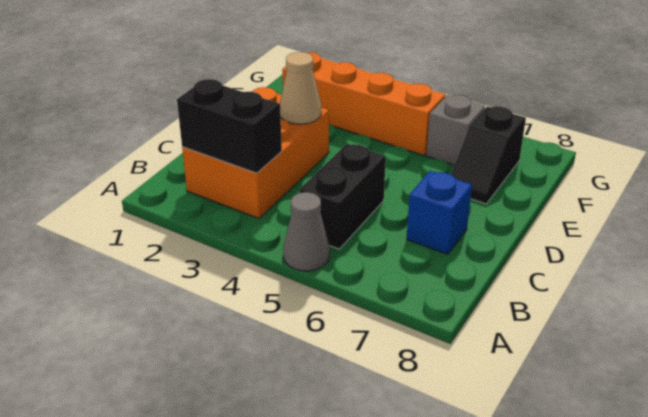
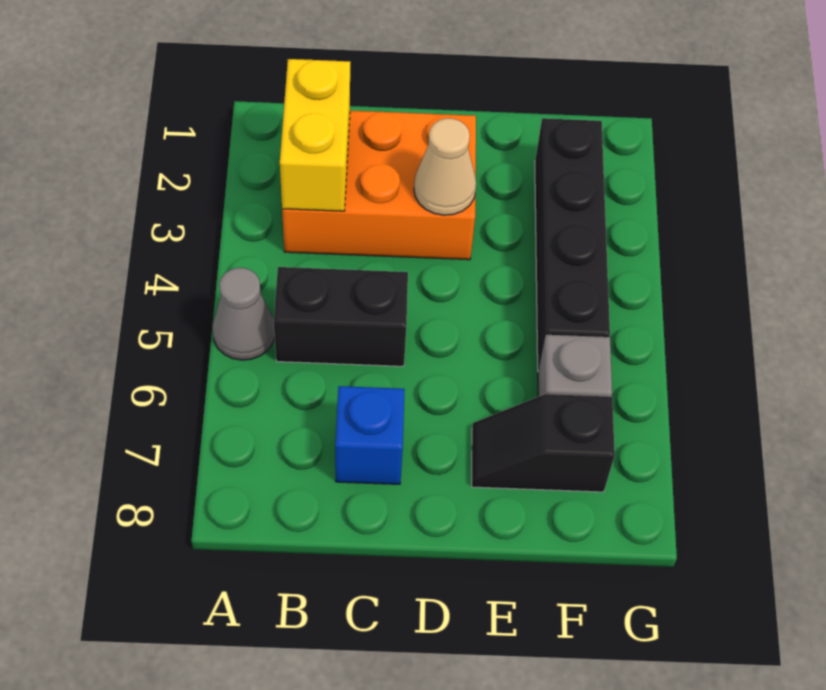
black 1x2 brick [177,79,282,173] -> yellow 1x2 brick [280,59,350,211]
orange 1x4 brick [282,52,446,156] -> black 1x4 brick [535,118,610,371]

